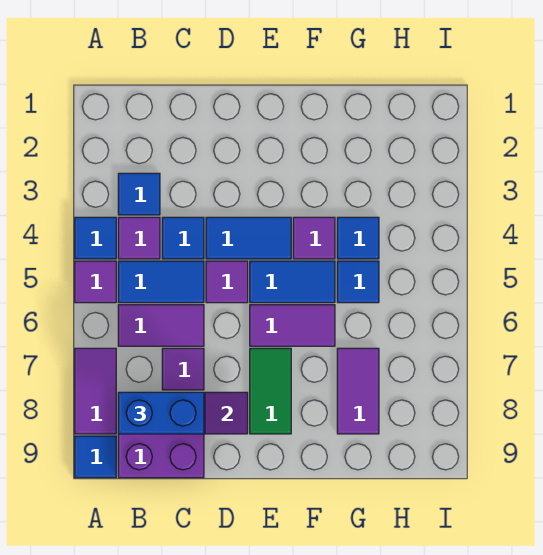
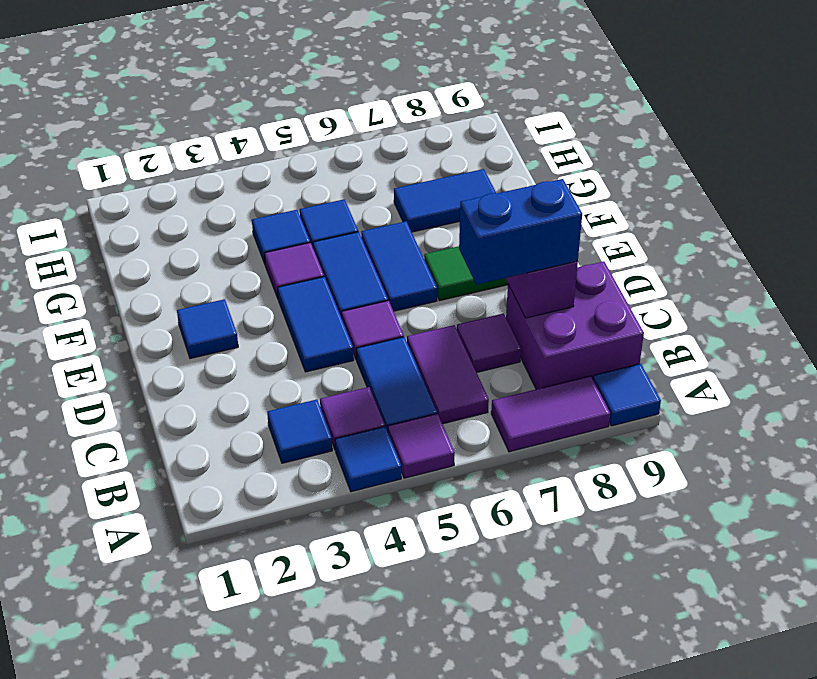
blue 1x2 brick [118,392,204,434] -> blue 1x2 brick turned to [459,179,582,285]
blue 1x1 tile [162,217,204,259] -> blue 1x1 tile moved to [177,299,238,359]
purple 1x2 tile [250,305,335,346] -> blue 1x2 tile [361,221,437,311]
purple 1x2 tile [337,348,379,434] -> blue 1x2 tile [394,169,496,232]

